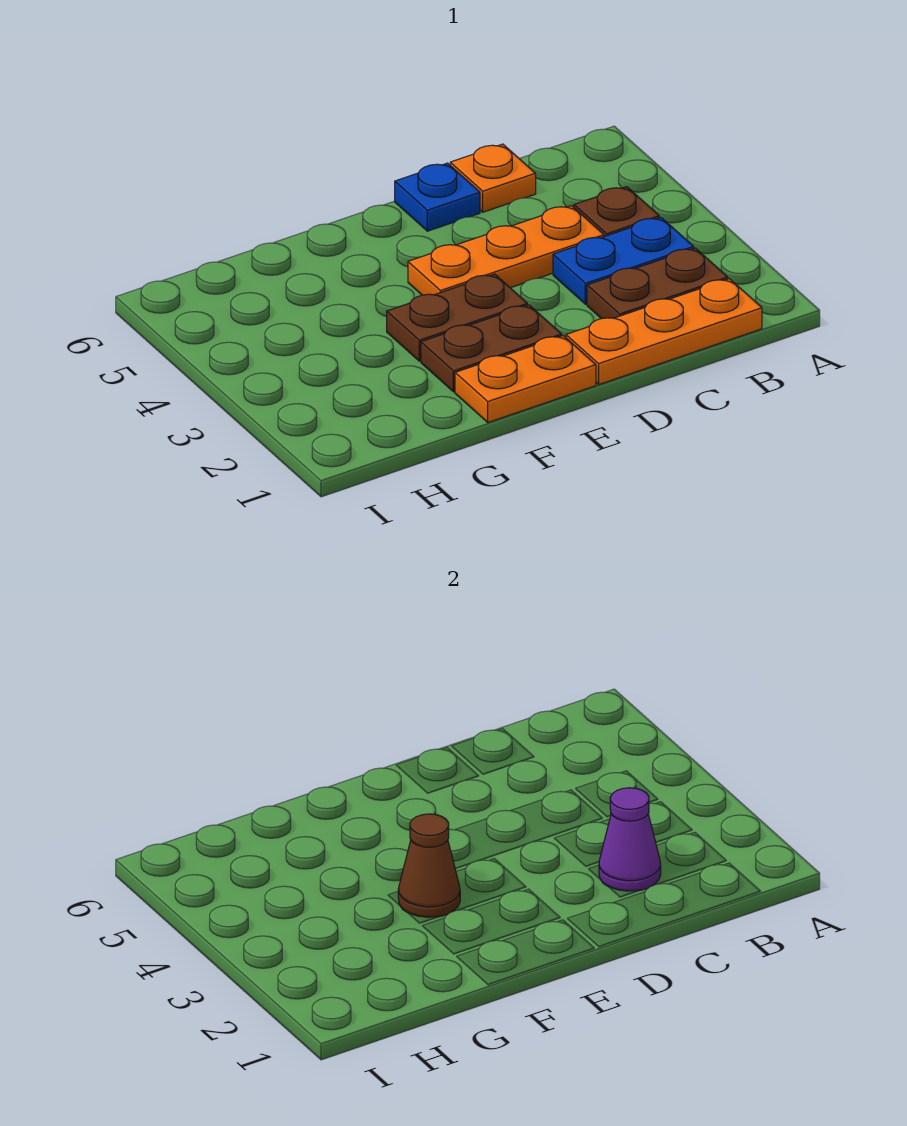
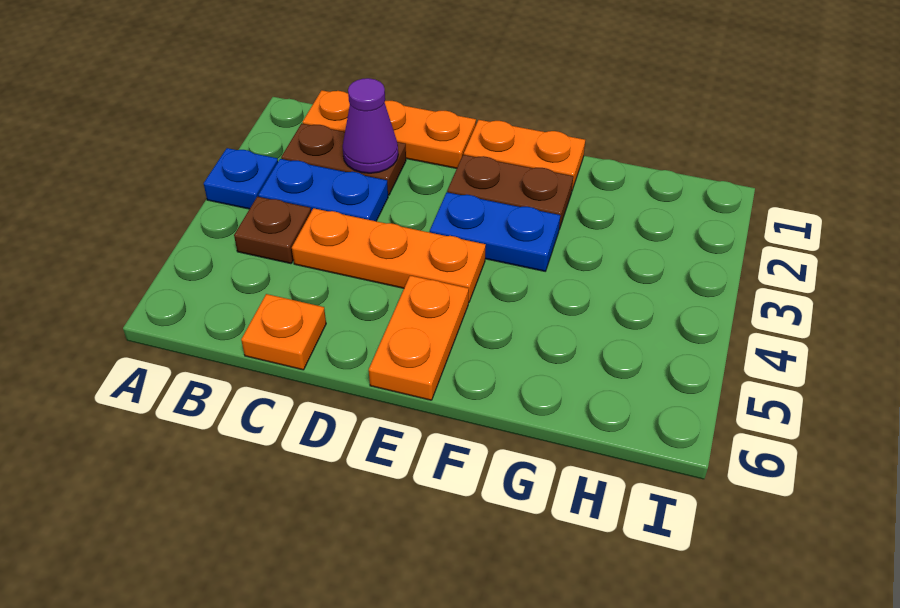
blue 1x1 plate [395,163,480,231] -> blue 1x1 plate moved to [204,148,278,209]
brown 1x2 plate [387,274,527,361] -> blue 1x2 plate [430,192,560,271]
none -> orange 1x2 plate [369,276,469,400]
brown 1x1 cone [398,814,460,917] -> none

